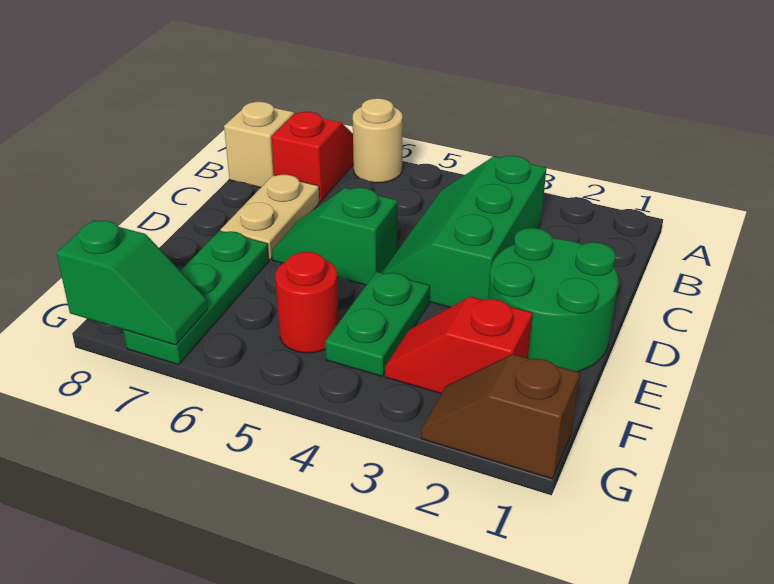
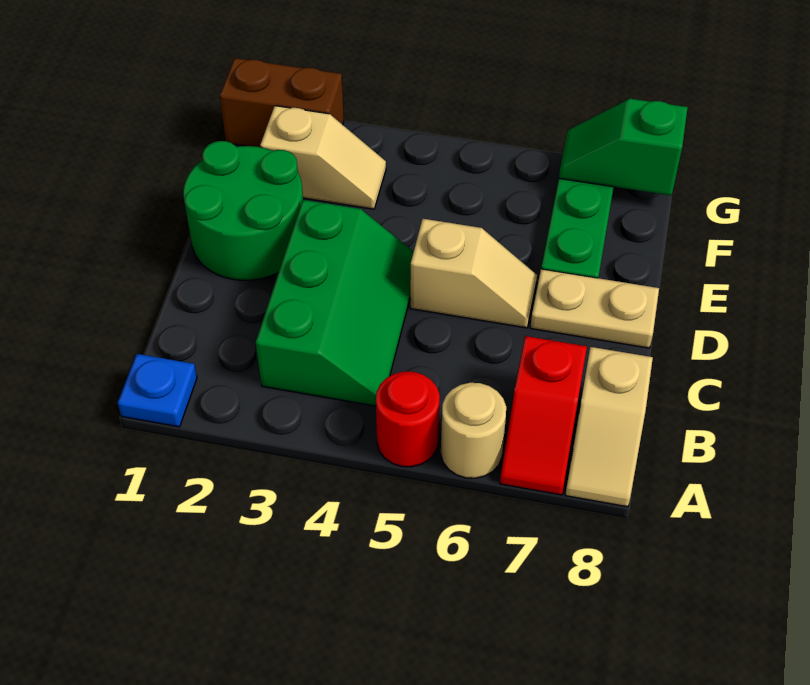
none -> blue 1x1 plate [117,354,197,427]
tan 1x2 plate [221,175,319,260] -> tan 1x2 plate turned to [530,269,659,348]
green 1x2 slope [272,188,398,285] -> tan 1x2 slope [410,219,537,328]
green 1x2 plate [325,271,430,376] -> none
red 1x2 slope [385,297,532,393] -> tan 1x2 slope [260,106,386,209]
red 1x1 round brick [276,252,339,353] -> red 1x1 round brick moved to [376,372,440,467]
brown 1x2 slope [421,354,580,479] -> brown 1x2 brick [220,58,344,147]

